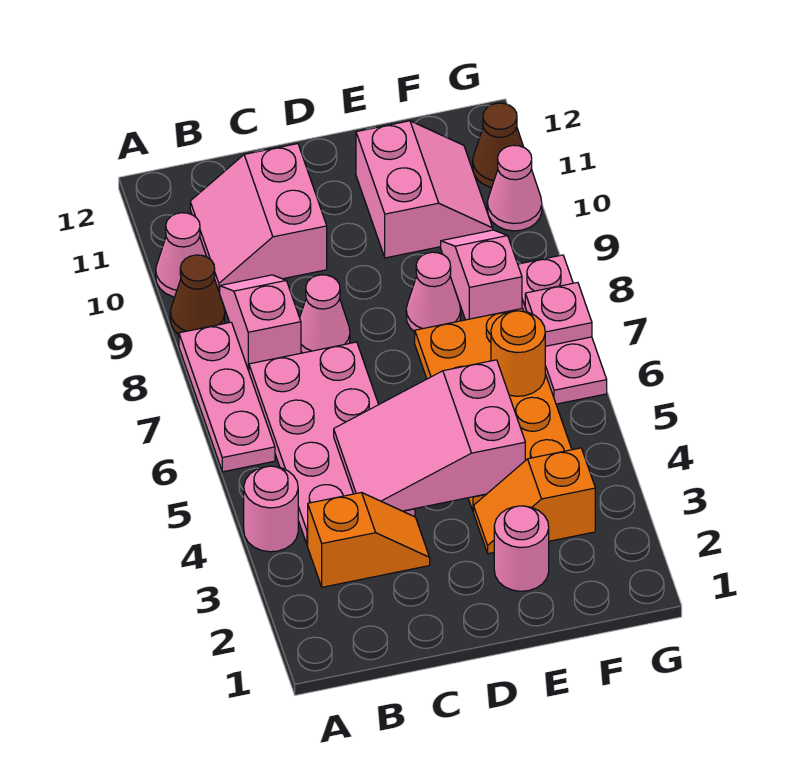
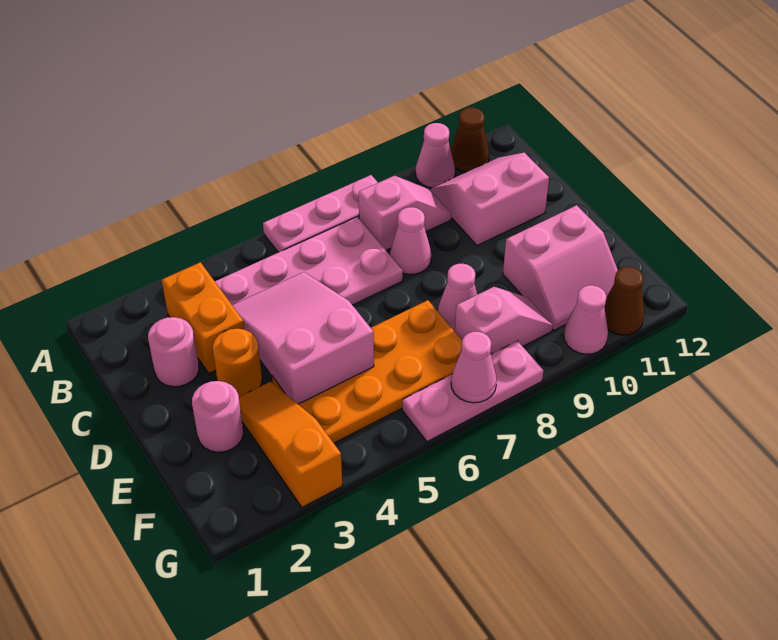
pink 1x1 round brick [244,466,298,552] -> pink 1x1 round brick moved to [148,317,199,387]
brown 1x1 cone [170,255,225,334] -> brown 1x1 cone moved to [451,108,489,172]
orange 1x2 slope [308,493,430,587] -> orange 1x2 brick [162,262,245,373]
orange 1x2 slope [474,448,595,554] -> orange 1x3 slope [239,382,342,507]
orange 1x1 round brick [491,311,545,396] -> orange 1x1 round brick moved to [213,329,262,397]
pink 1x1 plate [525,282,592,346] -> pink 1x1 cone [451,332,497,403]

